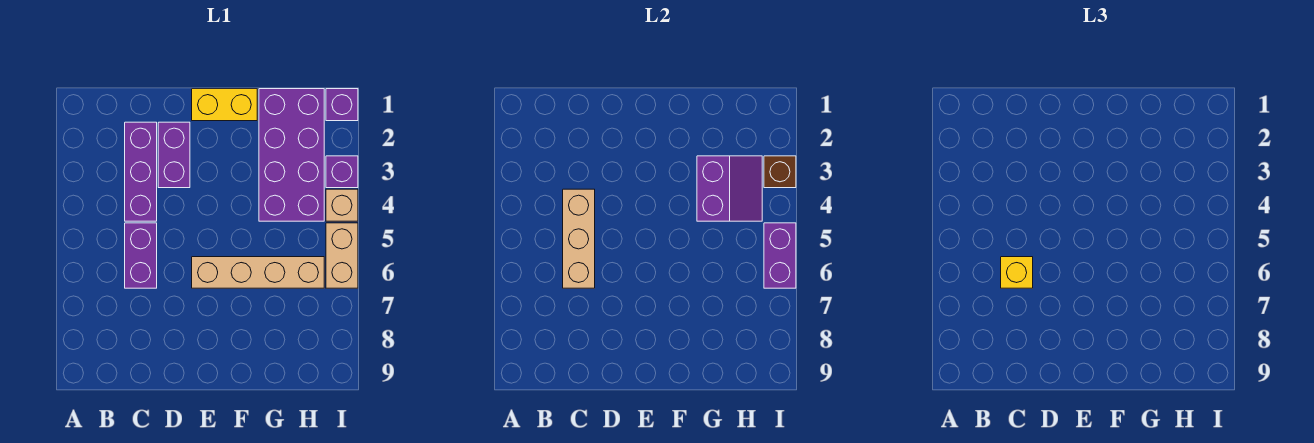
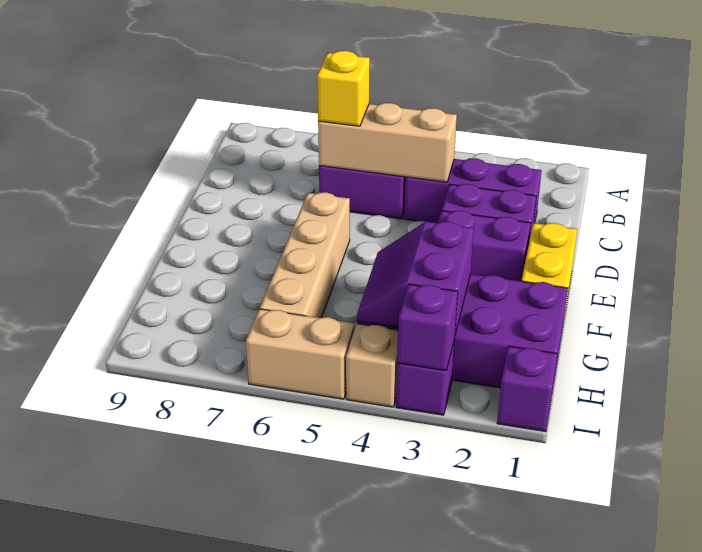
purple 2x2 slope [697,156,762,221] -> purple 2x2 slope turned to [357,222,474,334]
brown 1x1 brick [764,156,796,188] -> purple 1x1 brick [397,284,458,371]
purple 1x2 brick [764,223,796,288] -> purple 1x2 brick moved to [438,211,531,281]

